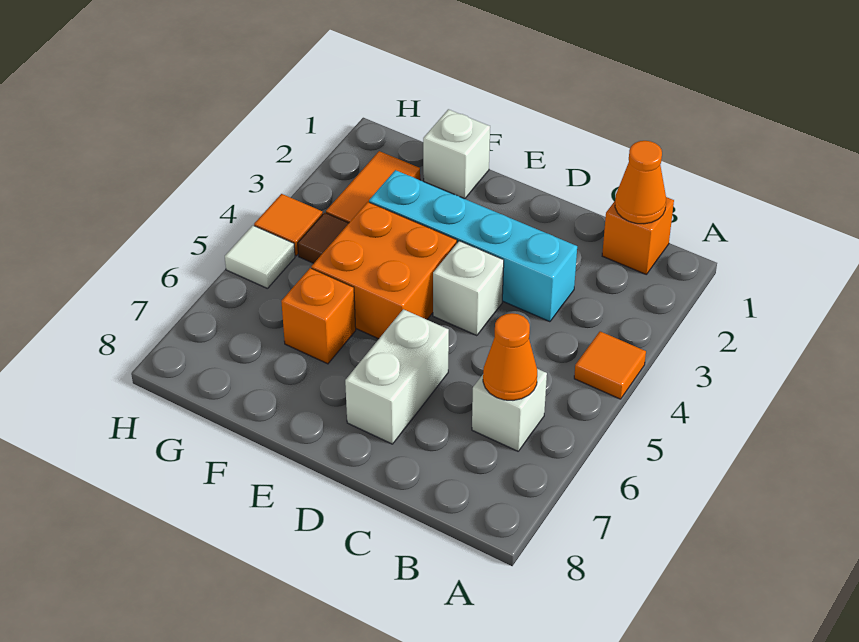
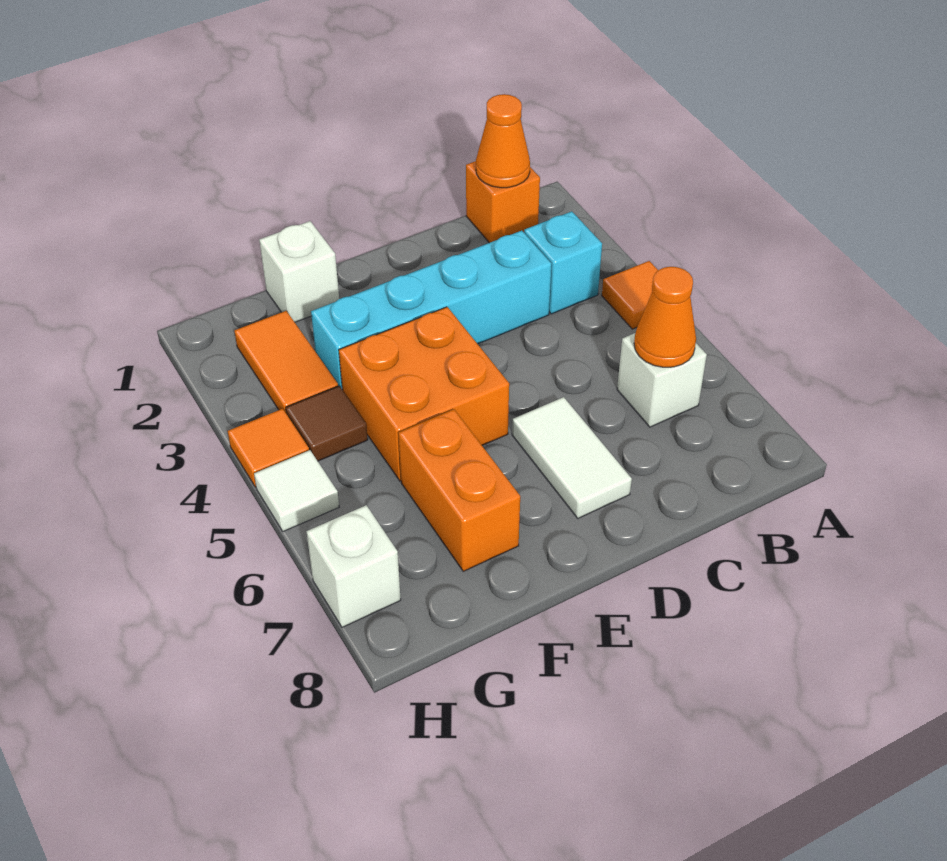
none -> cyan 1x1 brick [524,211,602,314]
white 1x1 brick [433,241,504,336] -> white 1x1 brick moved to [306,505,401,627]
white 1x2 brick [345,309,449,444] -> white 1x2 tile [512,397,632,518]
orange 1x1 brick [281,268,356,364] -> orange 1x2 brick [399,409,520,571]

